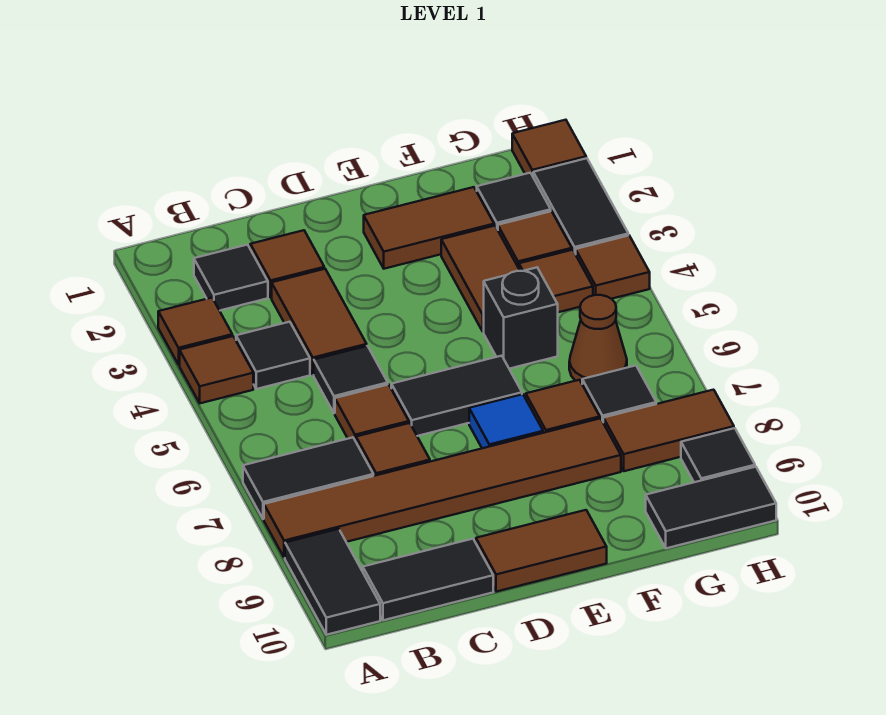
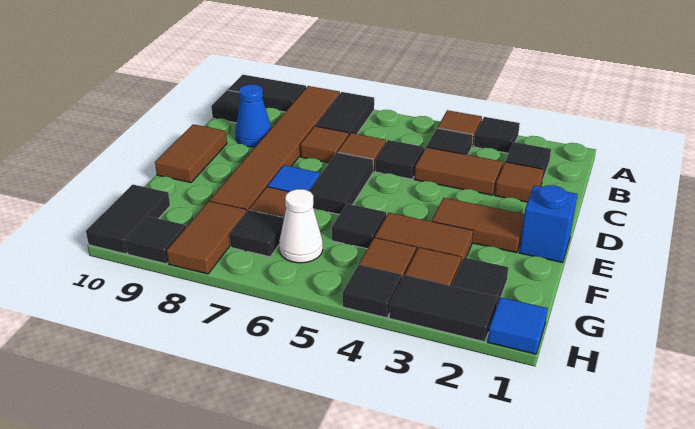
brown 1x1 tile [158,298,232,365] -> black 1x1 tile [474,117,520,153]
black 1x2 tile [363,539,493,620] -> black 1x1 tile [211,90,240,123]
none -> blue 1x1 cone [235,84,271,147]
none -> blue 1x1 brick [519,185,577,263]
brown 1x2 tile [364,187,494,269] -> brown 1x2 tile turned to [432,198,524,253]
black 1x1 brick [484,267,558,369] -> black 1x1 tile [332,204,386,249]
brown 1x1 cone [569,295,627,383] -> white 1x1 cone [279,189,323,263]
brown 1x1 tile [512,120,586,176] -> blue 1x1 tile [488,297,548,354]
brown 1x1 tile [576,235,650,299] -> black 1x1 tile [343,265,402,318]

